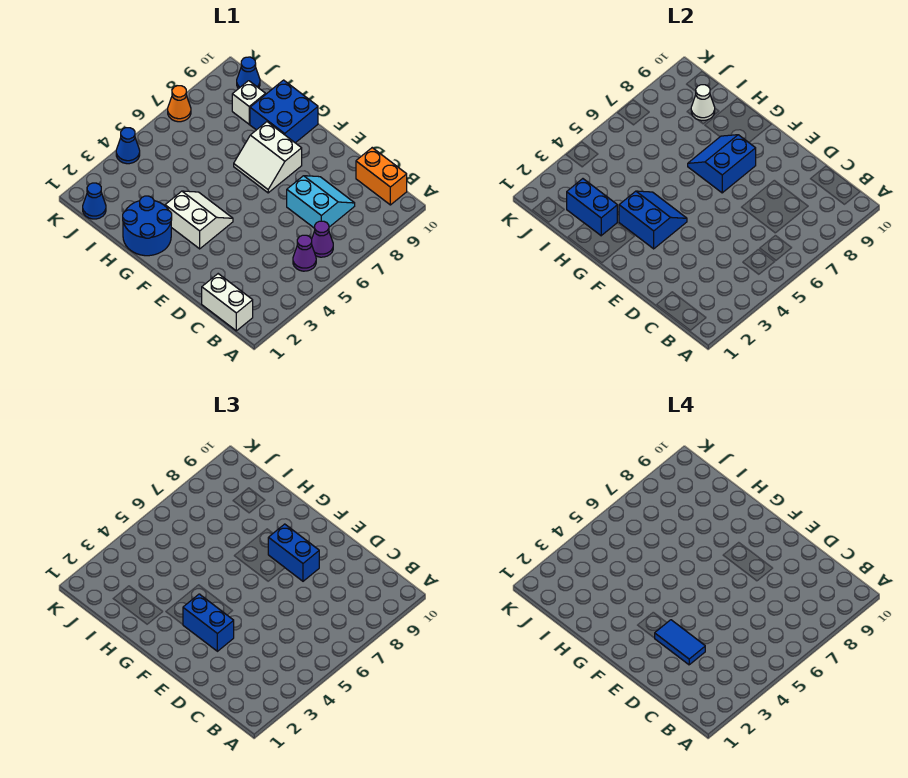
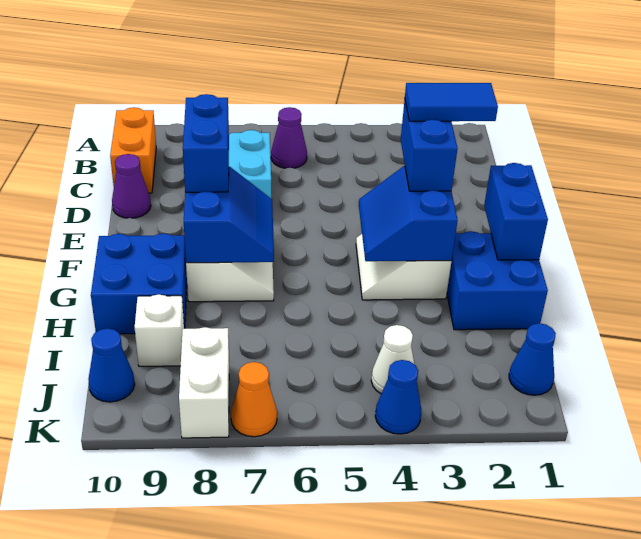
white 1x2 brick [202,274,253,331] -> white 1x2 brick moved to [179,327,229,438]
purple 1x1 cone [293,235,316,271] -> purple 1x1 cone moved to [112,154,151,218]
blue 1x2 tile [655,620,705,665] -> blue 1x2 tile turned to [405,83,498,121]
blue 2x2 slope [688,135,756,193] -> blue 2x2 slope turned to [184,167,274,263]
blue 2x2 round brick [123,196,172,256] -> blue 2x2 brick [447,231,548,330]
blue 1x2 brick [567,179,617,236] -> blue 1x2 brick moved to [484,163,548,260]
white 1x1 cone [691,85,715,121] -> white 1x1 cone moved to [371,325,414,394]

